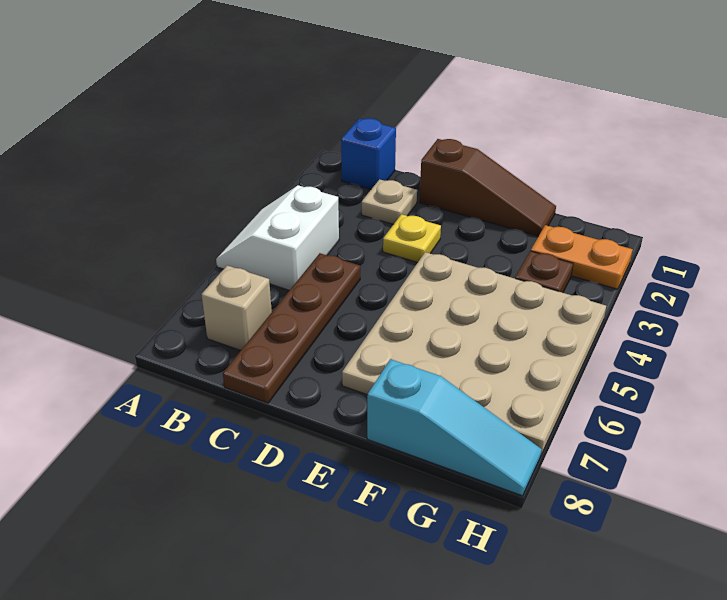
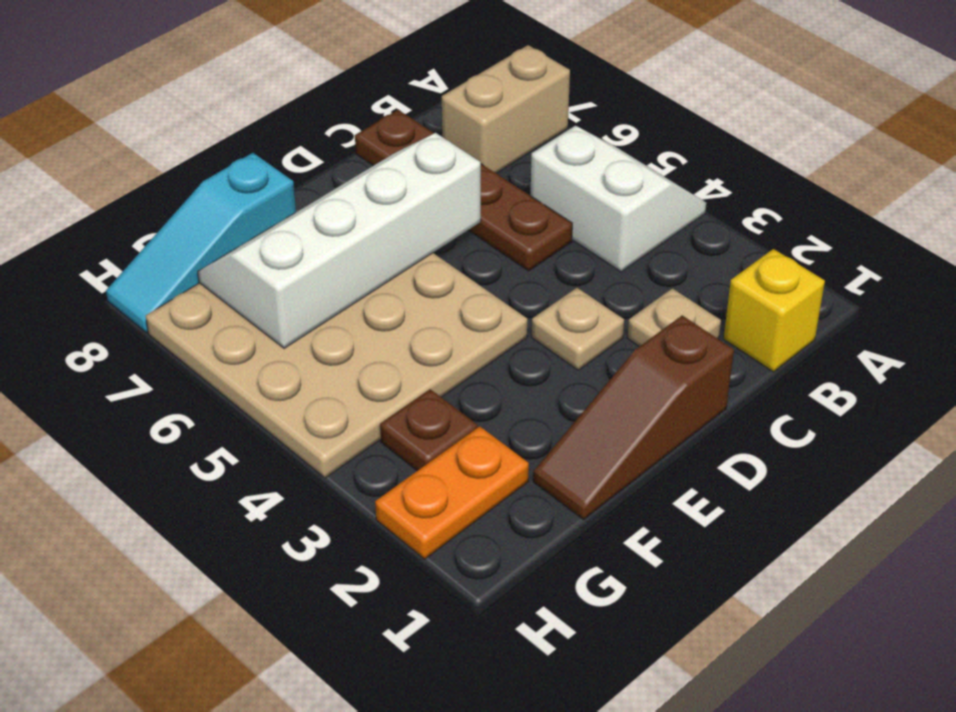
blue 1x1 brick [341,118,396,189] -> yellow 1x1 brick [724,249,825,372]
tan 1x1 brick [201,265,272,350] -> tan 1x2 brick [442,45,570,173]
yellow 1x1 plate [383,214,441,262] -> tan 1x1 plate [532,288,624,370]
none -> white 2x4 slope [198,133,481,348]

